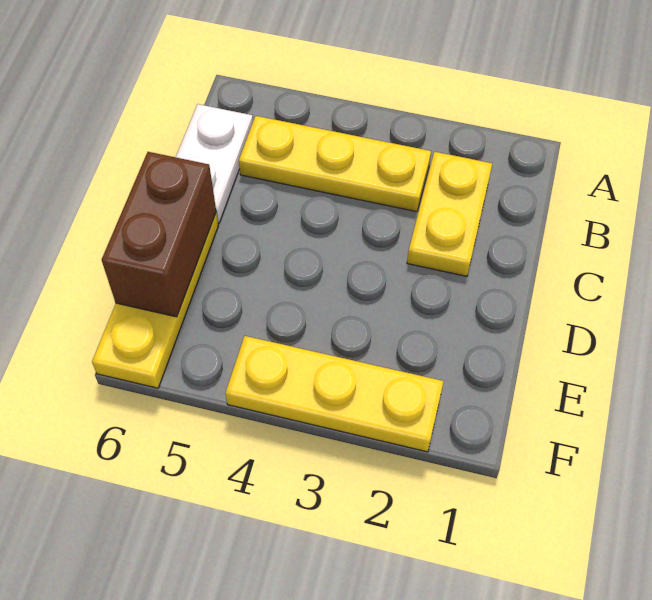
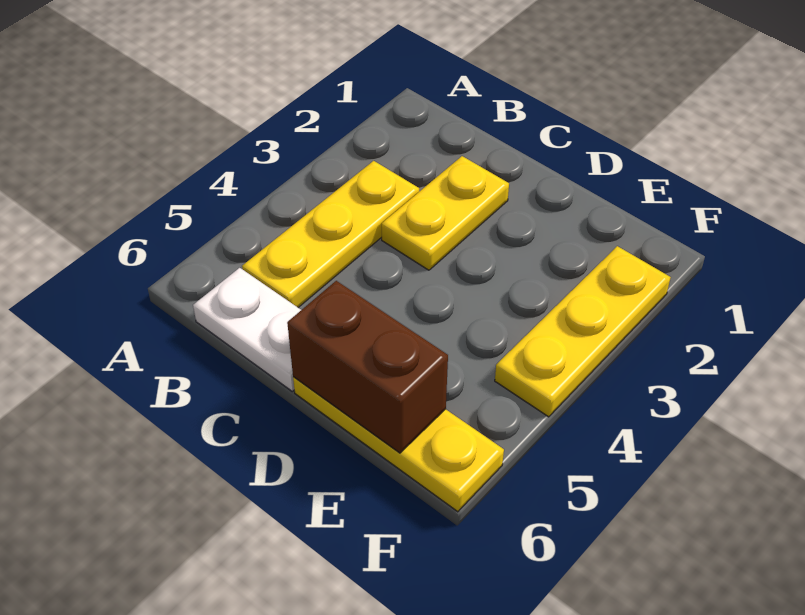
yellow 1x2 plate [407,152,492,276] -> yellow 1x2 plate turned to [382,156,509,270]

